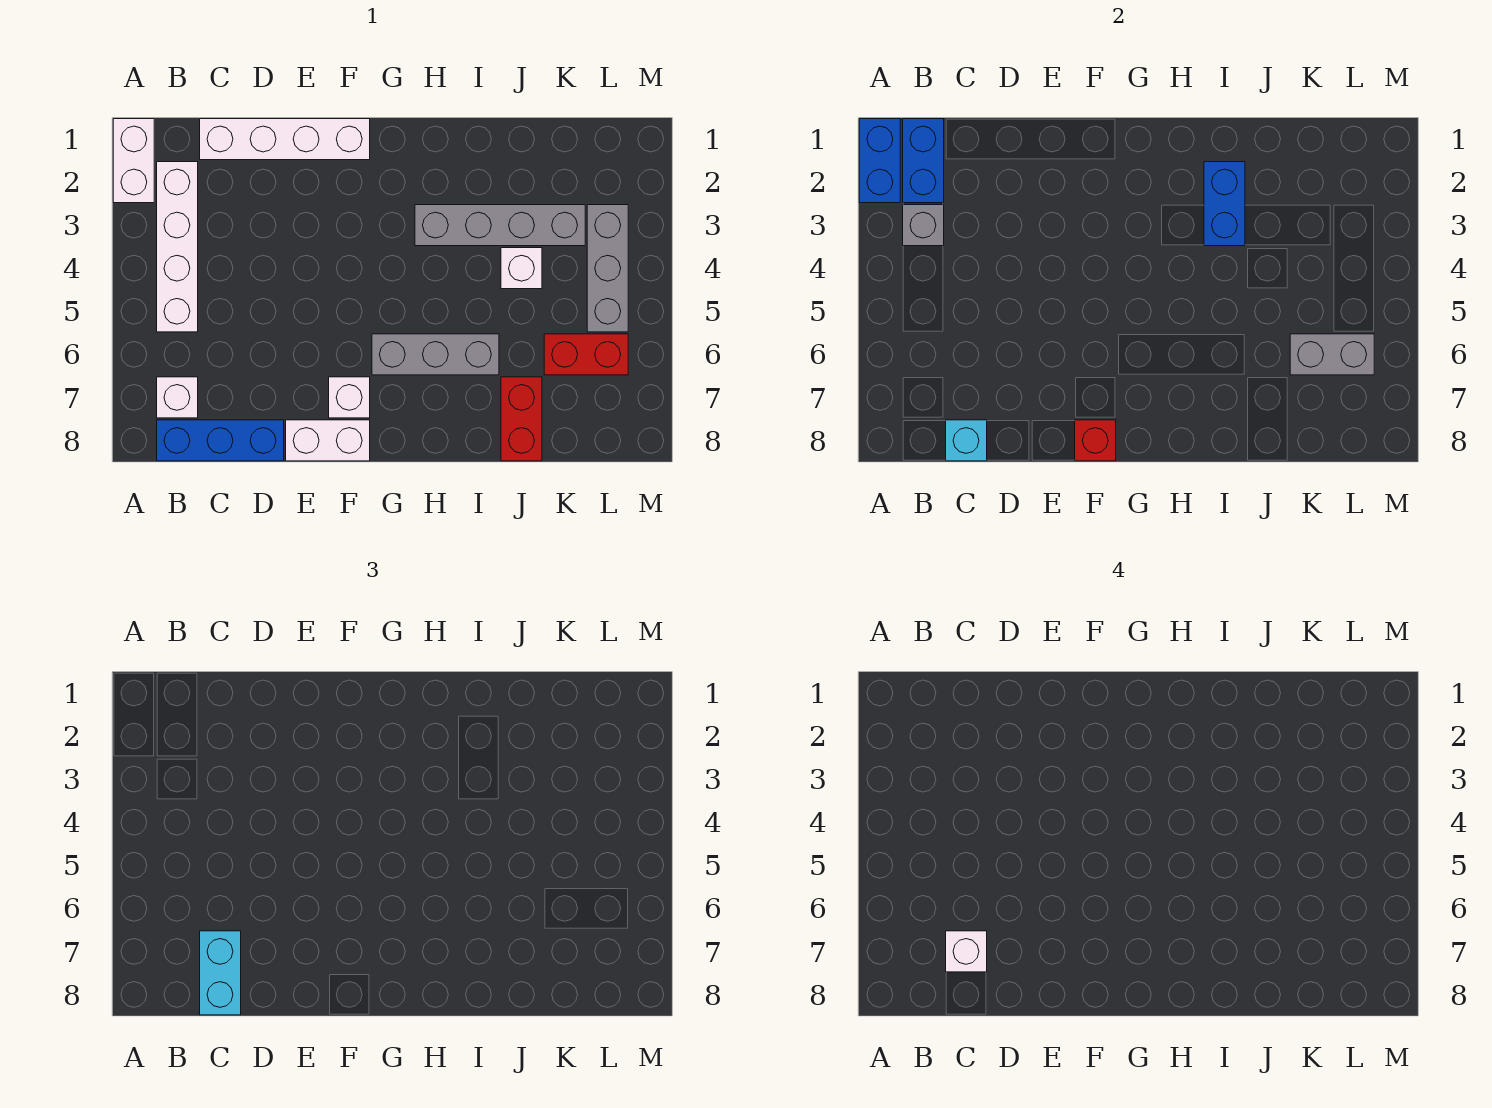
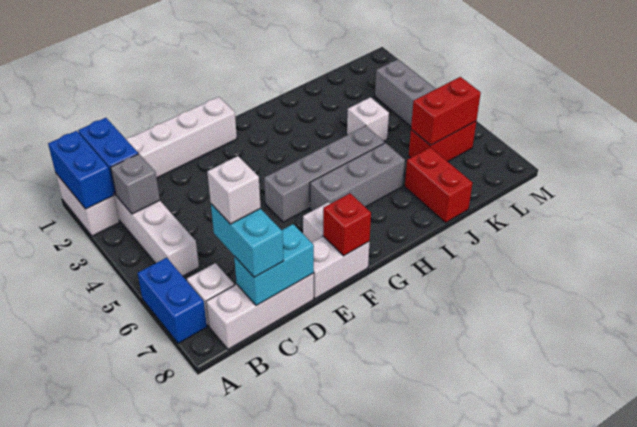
blue 1x3 brick [157,420,284,461] -> white 1x3 brick [206,273,314,349]
cyan 1x1 brick [946,420,987,461] -> cyan 1x2 brick [234,224,314,306]
grey 1x4 brick [415,205,585,246] -> grey 1x4 brick moved to [264,126,384,222]
blue 1x2 brick [1204,162,1245,246] -> blue 1x2 brick moved to [138,258,207,343]
grey 1x2 brick [1290,334,1374,375] -> red 1x2 brick [411,77,481,145]

